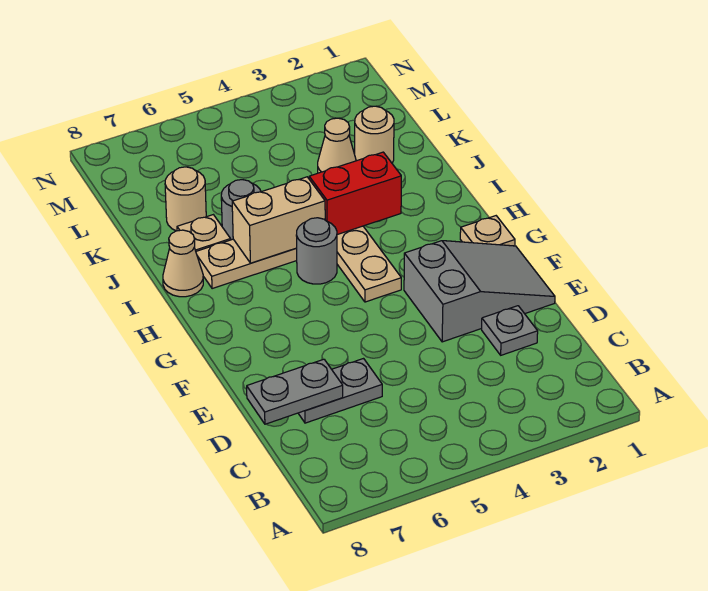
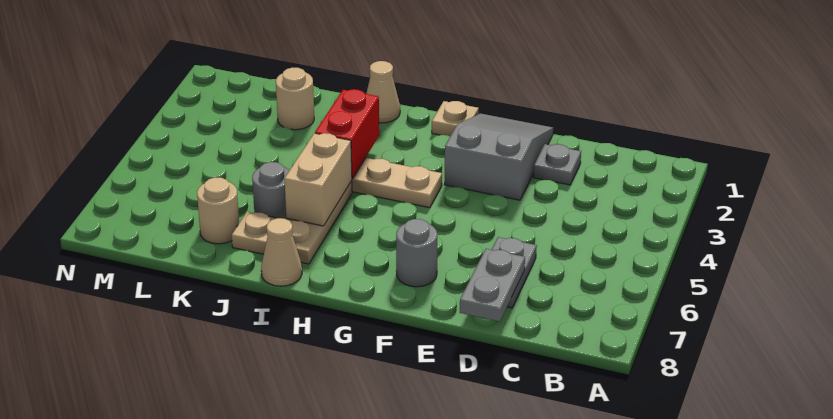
grey 1x1 round brick [296,218,337,284] -> grey 1x1 round brick moved to [396,219,437,287]
tan 1x1 cone [318,118,356,173] -> tan 1x1 cone moved to [366,61,400,123]

